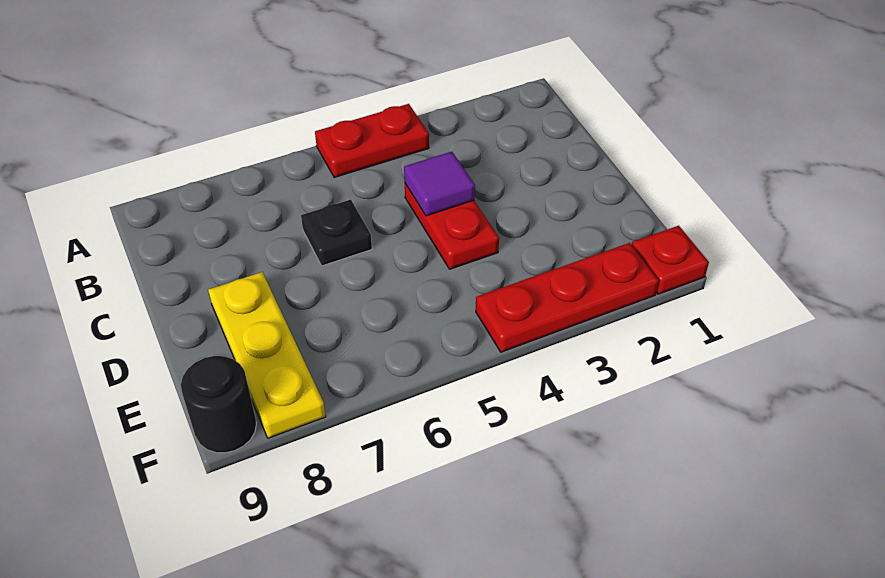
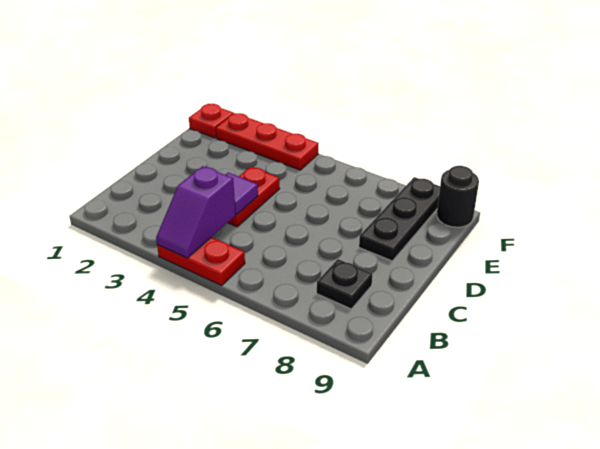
none -> purple 1x2 slope [156,166,235,258]
black 1x1 plate [301,200,372,266] -> black 1x1 plate moved to [317,259,372,309]
yellow 1x3 plate [208,272,326,438] -> black 1x3 plate [359,177,440,261]

